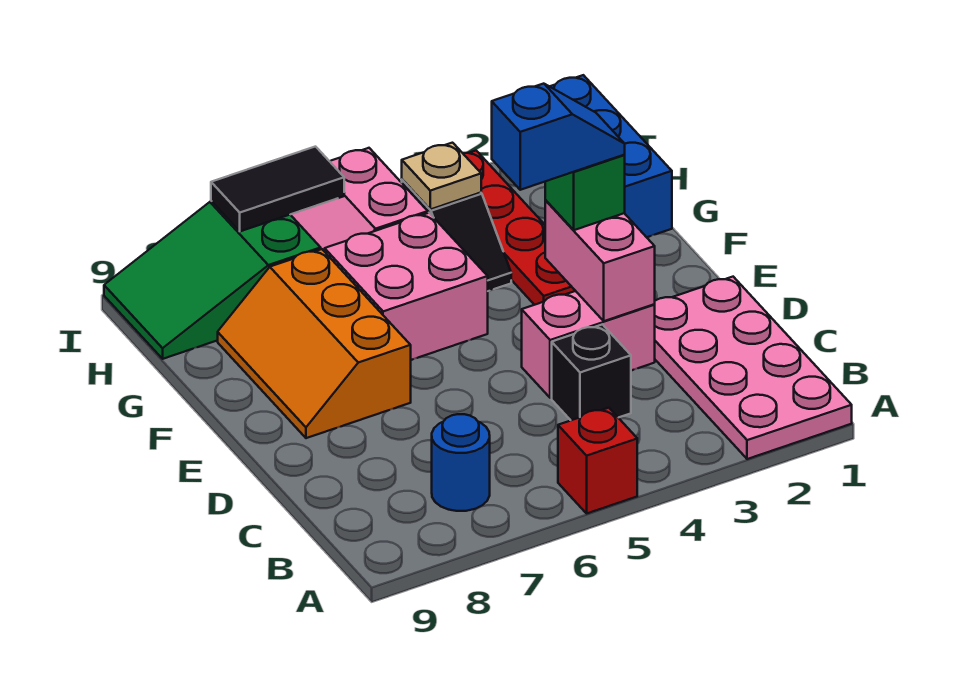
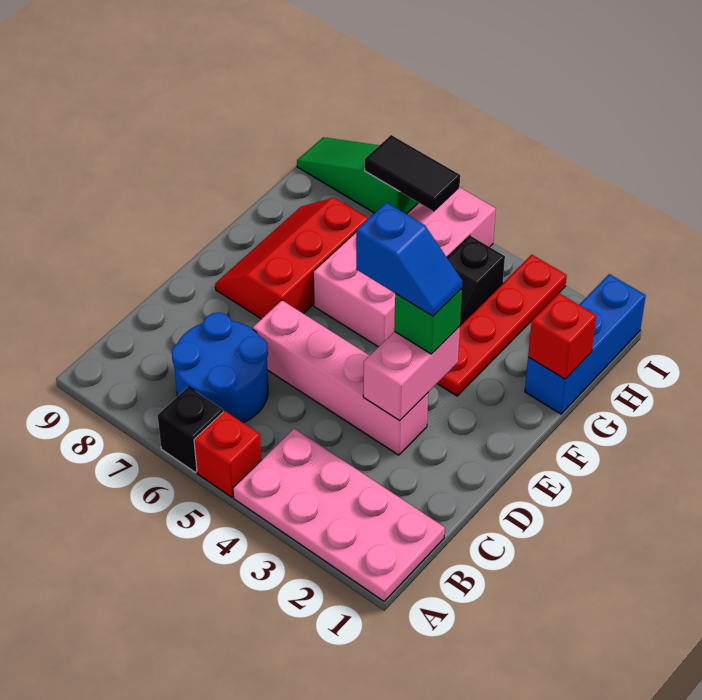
pink 2x4 plate [654,277,852,459] -> pink 2x4 plate turned to [233,429,445,601]
blue 1x1 round brick [432,414,490,511] -> blue 2x2 round brick [172,313,268,423]
black 1x1 brick [552,325,631,420] -> black 1x1 brick moved to [157,387,223,472]
pink 1x2 brick [522,291,655,398] -> pink 1x4 brick [253,300,428,455]
orange 2x3 slope [218,249,411,438] -> red 2x3 slope [215,198,368,319]
none -> red 1x1 brick [528,293,596,379]
tan 1x1 plate [402,143,481,209] -> none
green 2x3 slope [104,201,321,359] -> green 1x3 slope [297,137,418,214]

